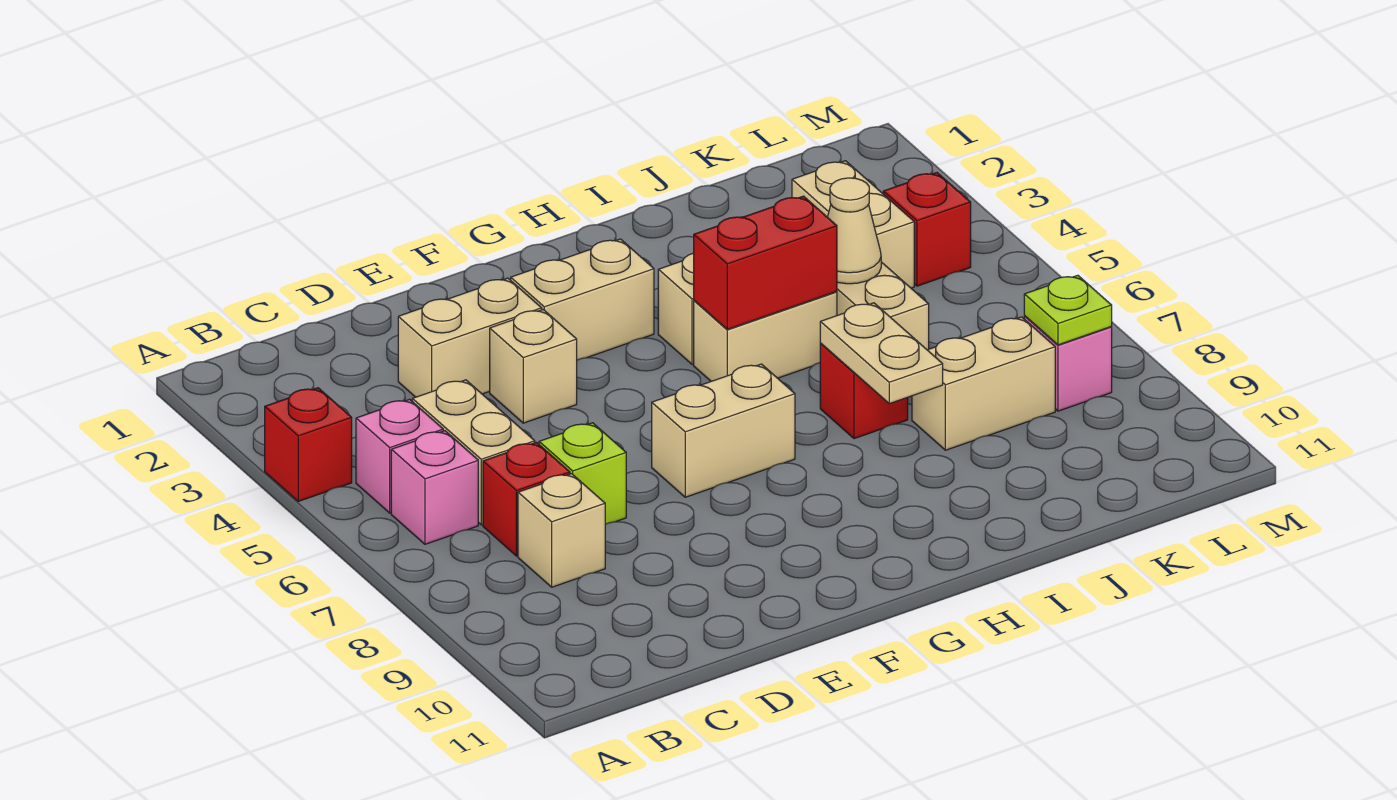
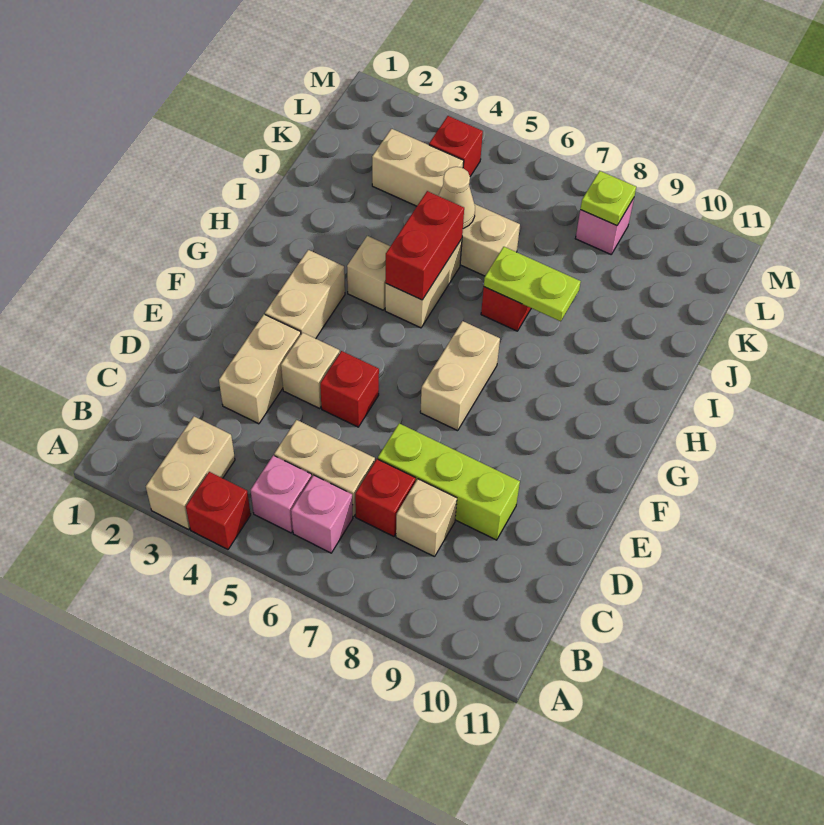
lime 1x1 brick [539,423,626,524] -> lime 1x3 brick [378,423,520,540]
none -> red 1x1 brick [320,351,379,427]
tan 1x2 plate [820,303,943,404] -> lime 1x2 plate [484,247,581,321]
tan 1x2 brick [912,317,1055,450] -> tan 1x2 brick moved to [146,416,235,529]

